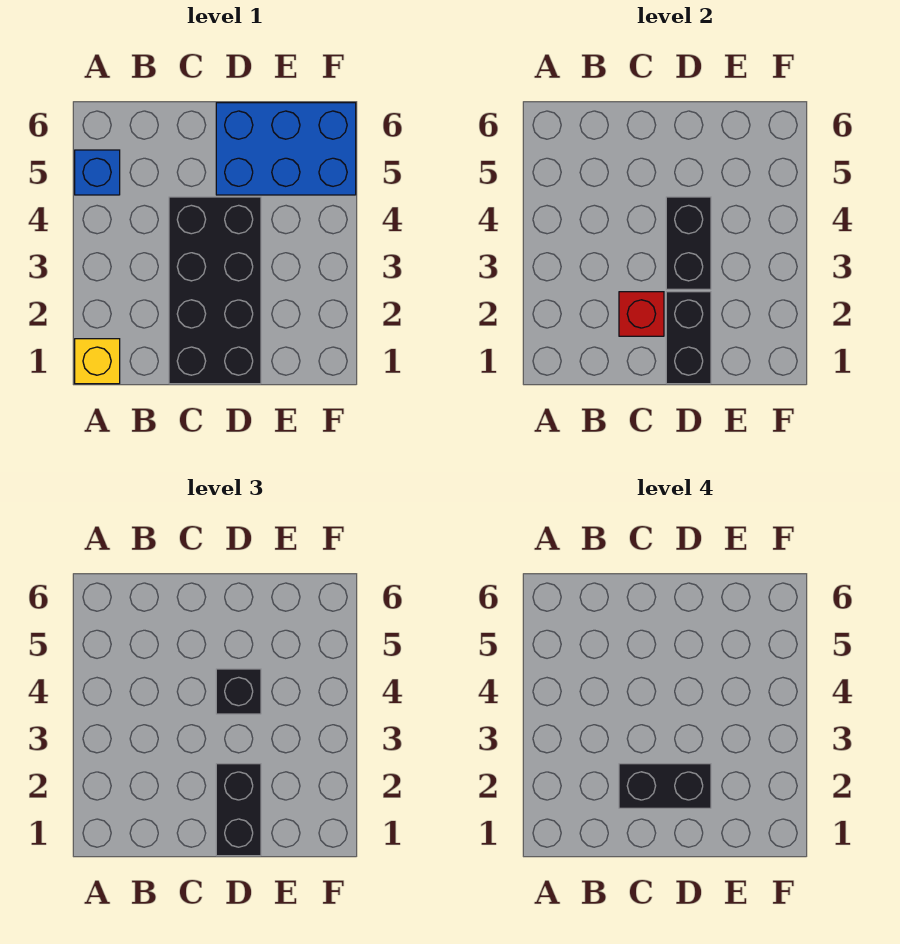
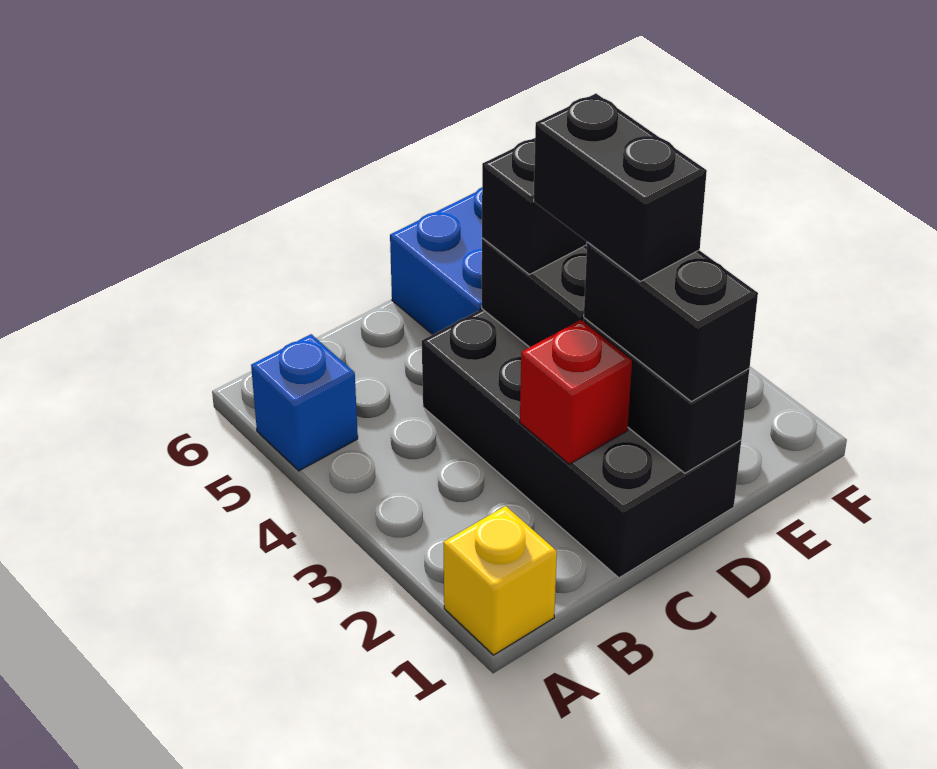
black 1x2 brick [619,764,711,808] -> black 1x2 brick turned to [534,94,707,281]

